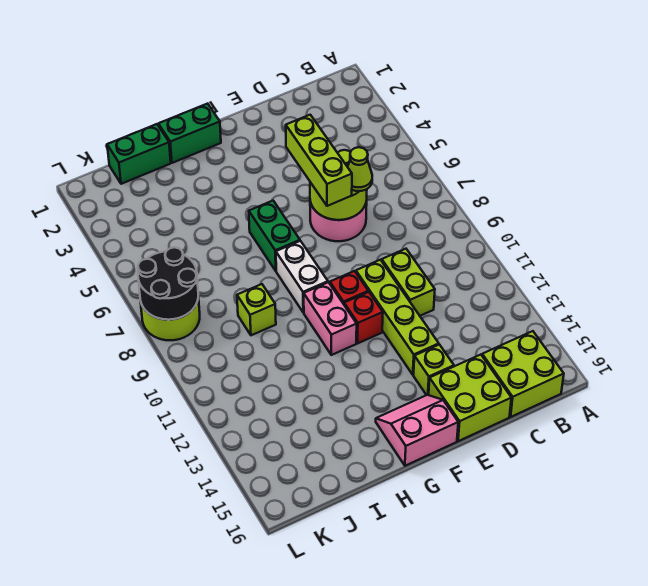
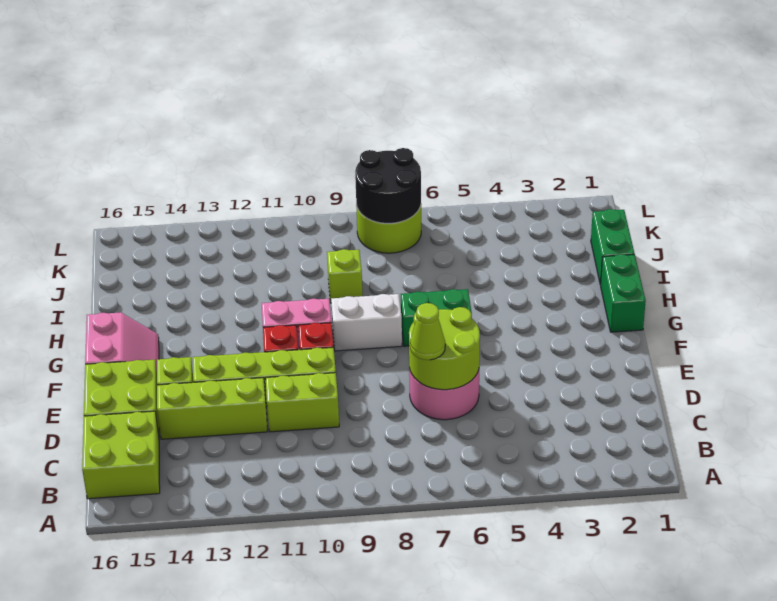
lime 1x3 brick [286,115,352,206] -> lime 1x3 brick moved to [157,378,267,439]

